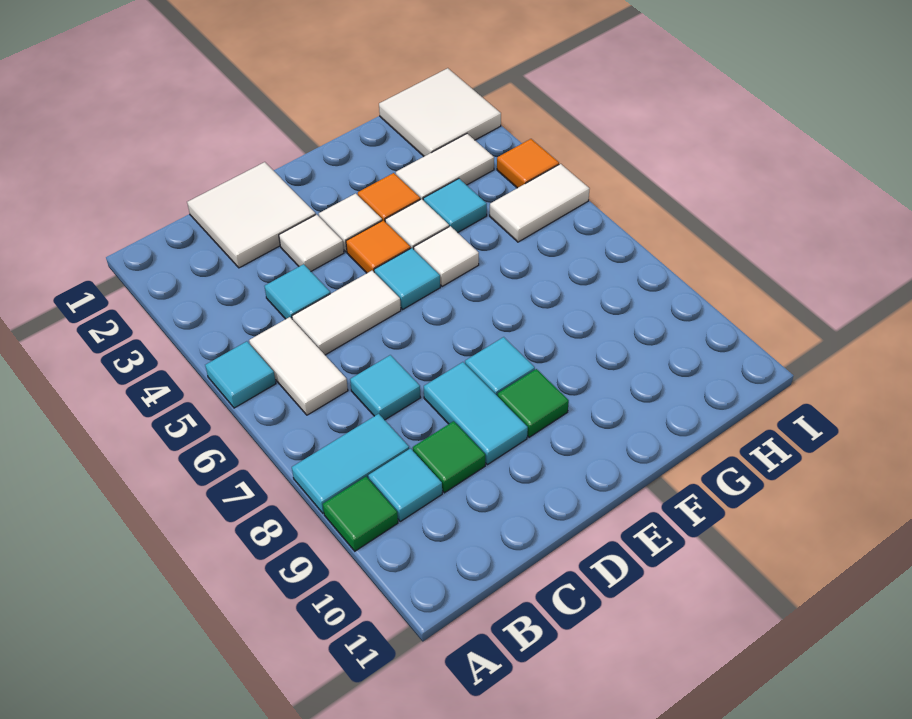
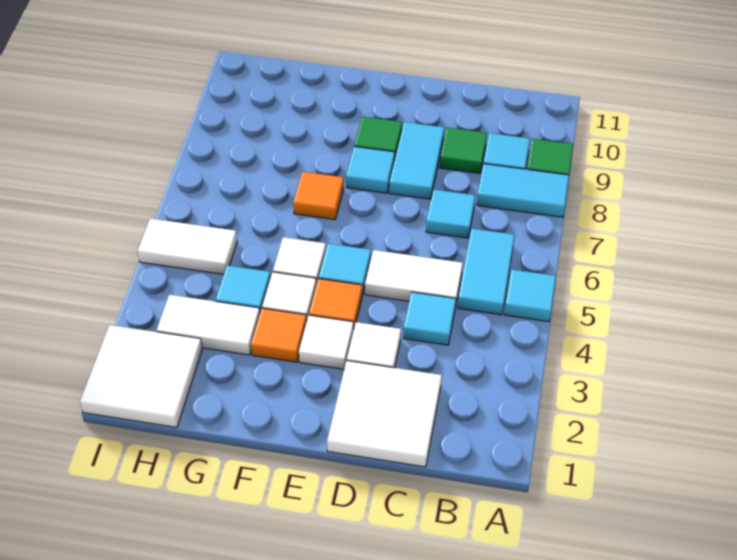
white 1x2 tile [249,317,348,415] -> cyan 1x2 tile [458,229,515,315]
orange 1x1 tile [497,139,559,188] -> orange 1x1 tile moved to [293,172,344,220]

